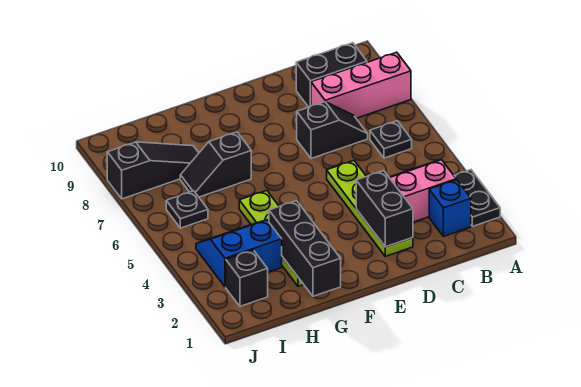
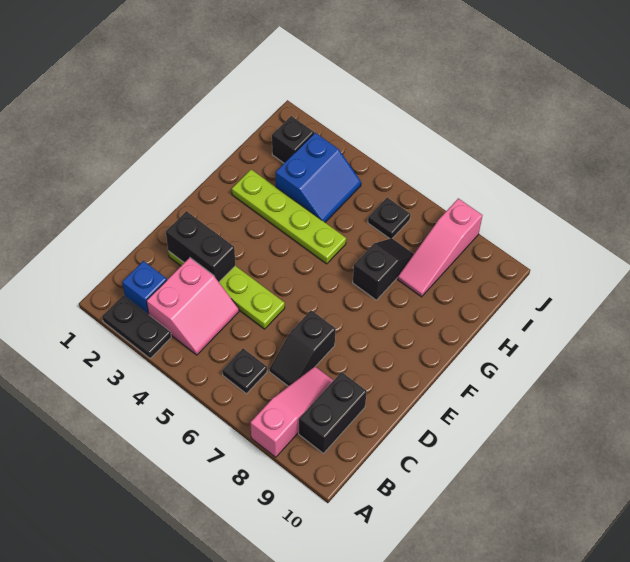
pink 1x3 brick [311,52,411,118] -> pink 1x3 slope [250,366,334,457]
black 1x3 brick [269,201,341,296] -> none
black 1x3 slope [107,142,199,199] -> pink 1x3 slope [398,198,482,297]

